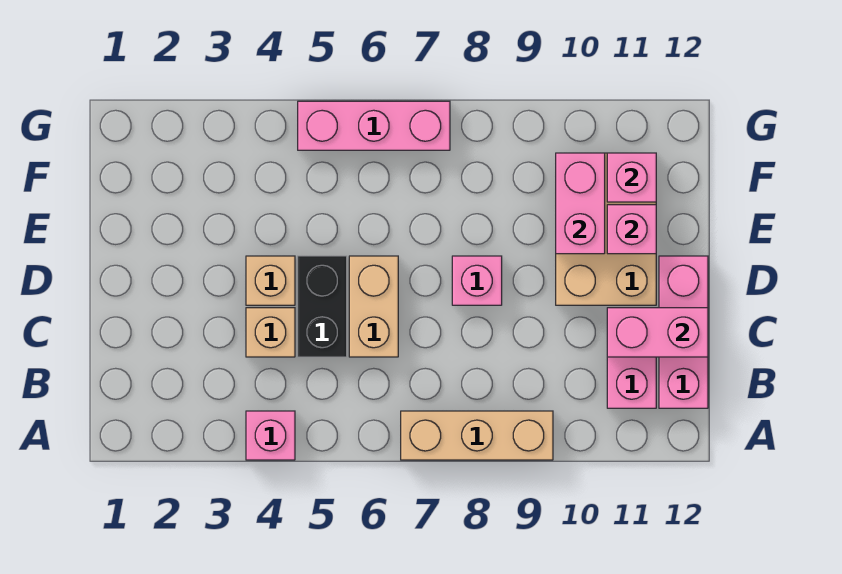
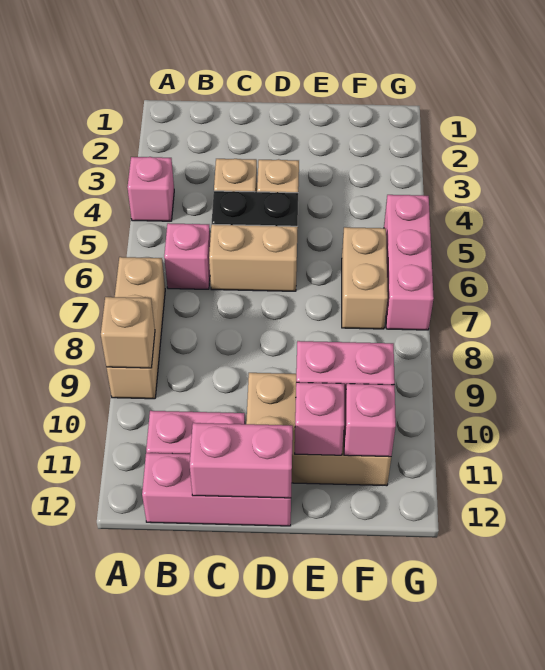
none -> tan 1x1 brick [101,297,155,368]
pink 1x2 brick [607,308,708,357] -> pink 1x2 brick turned to [190,423,293,498]
pink 1x1 brick [452,256,502,305] -> pink 1x1 brick moved to [164,223,210,289]
none -> tan 1x2 brick [342,227,388,329]

